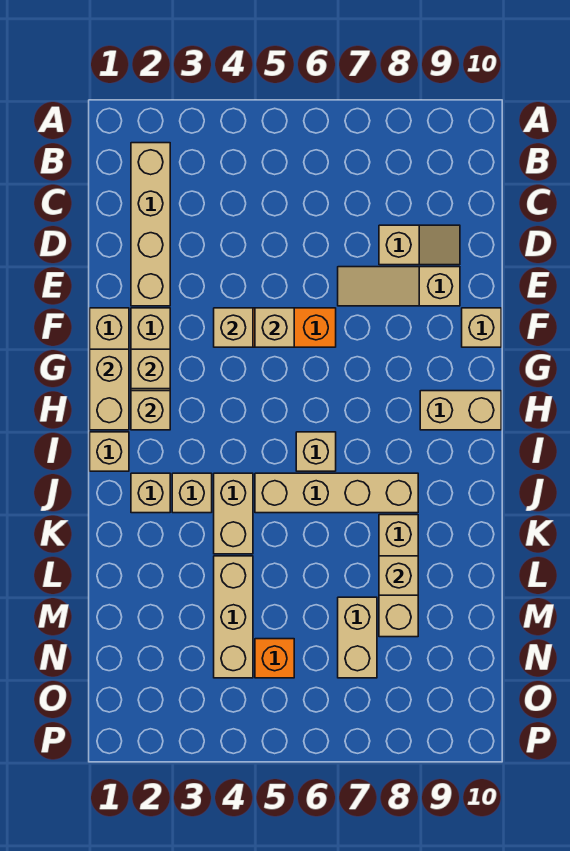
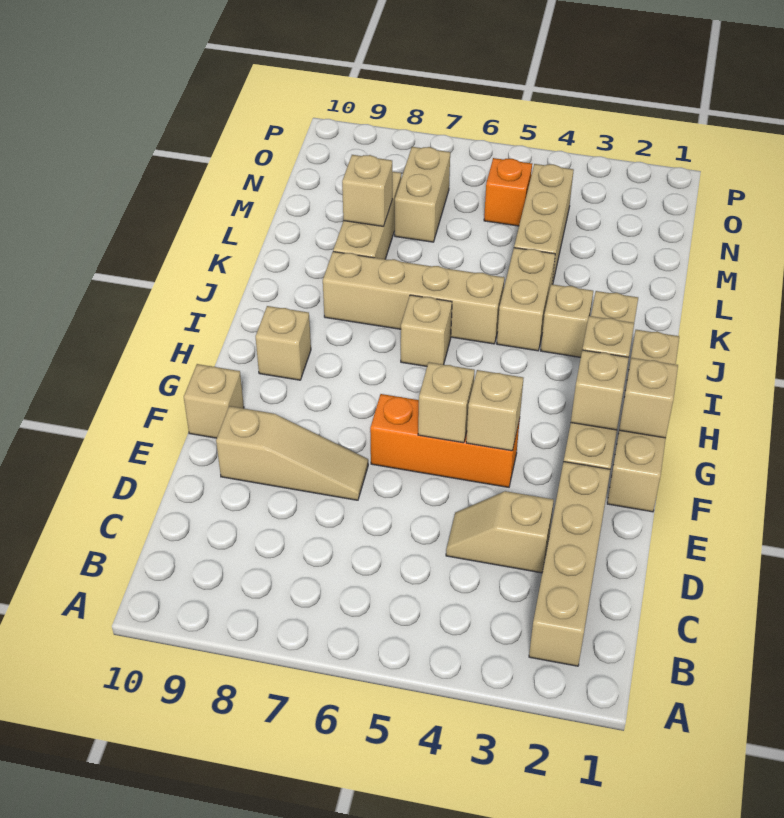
tan 1x2 slope [379,225,460,265] -> tan 1x2 slope moved to [446,491,554,573]
tan 1x2 brick [90,349,129,430] -> tan 1x1 brick [619,358,678,438]
tan 1x2 brick [420,391,501,430] -> tan 1x1 brick [256,306,311,380]

